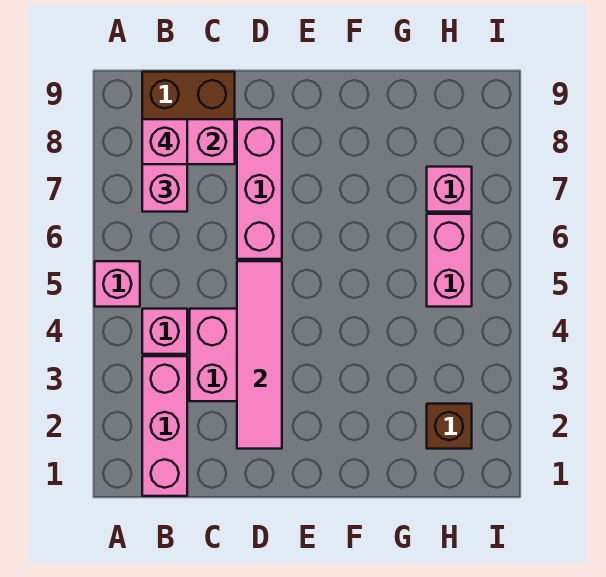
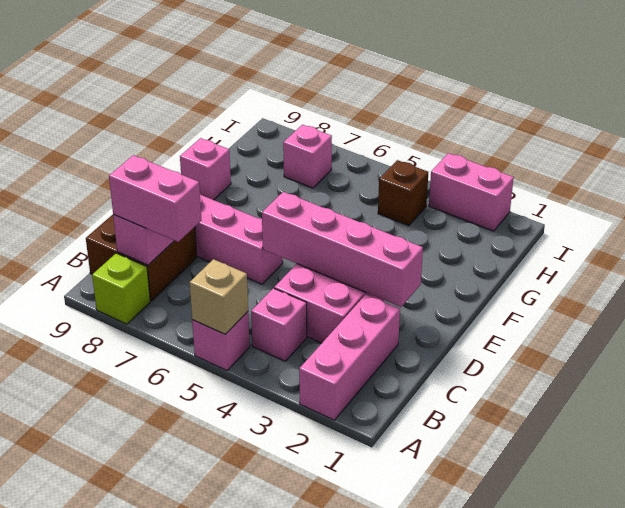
none -> tan 1x1 brick [190,259,248,334]
none -> lime 1x1 brick [92,253,150,324]
pink 1x3 brick [142,356,187,496] -> pink 1x3 brick turned to [299,295,400,420]
pink 1x1 brick [142,119,187,164] -> pink 1x1 brick moved to [180,138,231,200]
pink 1x4 tile [237,261,282,449] -> pink 1x4 brick [262,192,423,307]
brown 1x1 brick [427,404,472,449] -> brown 1x1 brick moved to [378,160,428,226]
pink 1x2 brick [427,214,472,307] -> pink 1x2 brick moved to [429,153,514,231]

